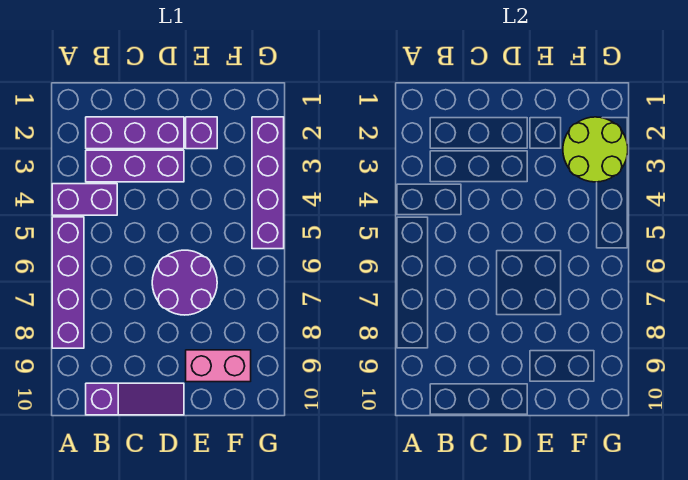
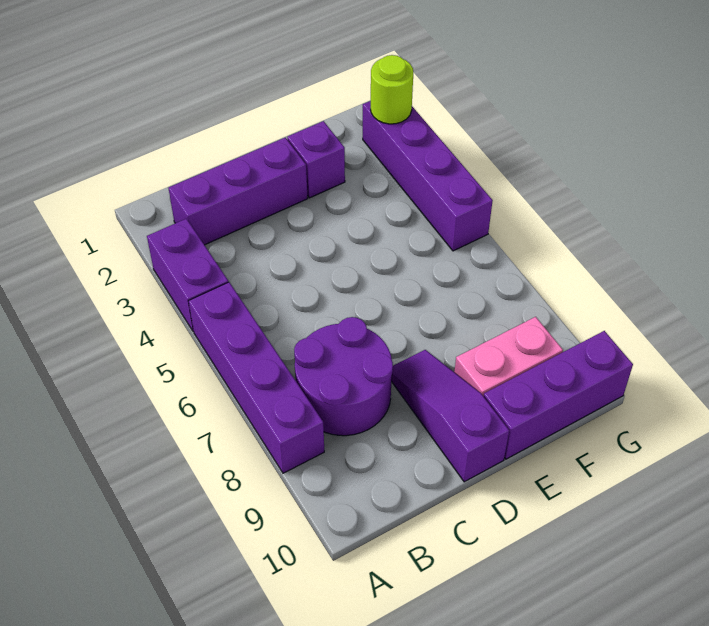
purple 1x2 brick [52,184,117,215] -> purple 1x2 brick turned to [147,219,228,332]
purple 1x3 brick [86,150,184,182] -> purple 1x3 brick moved to [484,331,633,459]
purple 1x3 slope [86,383,184,415] -> purple 1x3 slope turned to [391,350,509,482]
purple 2x2 round brick [152,250,217,315] -> purple 2x2 round brick moved to [294,317,393,436]
lime 2x2 round brick [563,117,628,182] -> lime 1x1 round brick [371,55,413,124]

